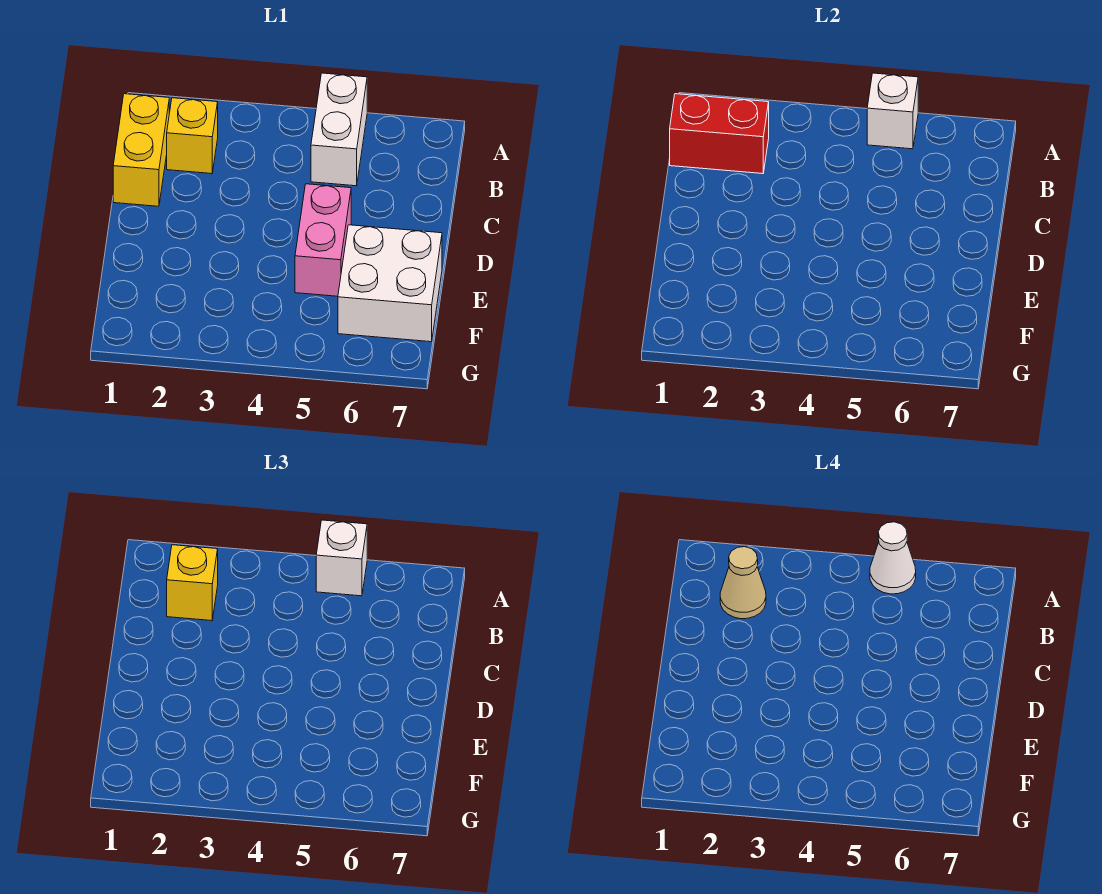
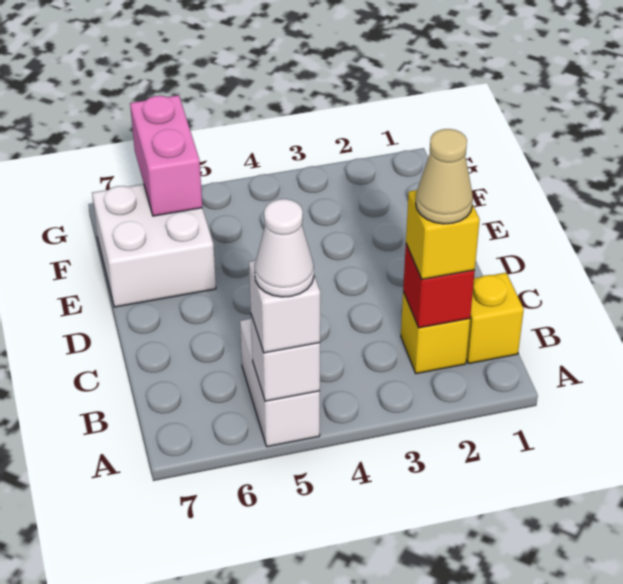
yellow 1x2 brick [113,94,169,206] -> yellow 1x1 brick [466,273,524,364]
red 1x2 brick [670,94,769,174] -> red 1x1 brick [403,244,475,328]
pink 1x2 brick [295,184,351,296] -> pink 1x2 brick moved to [130,95,202,216]

